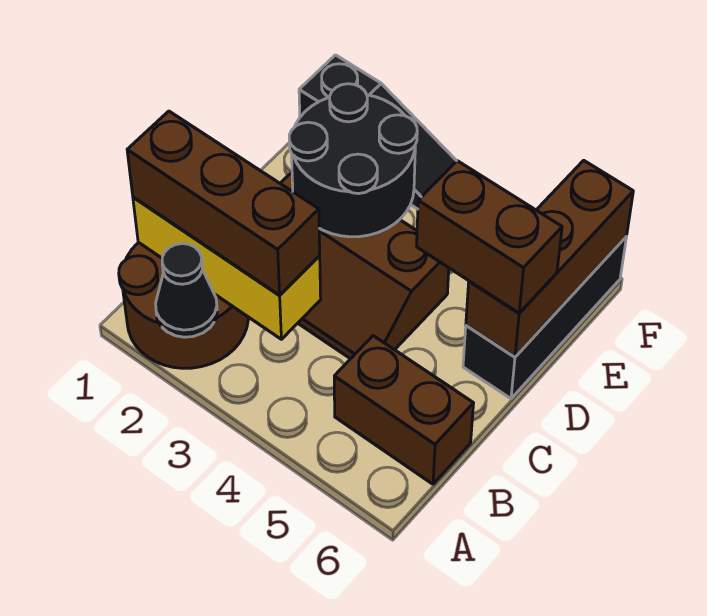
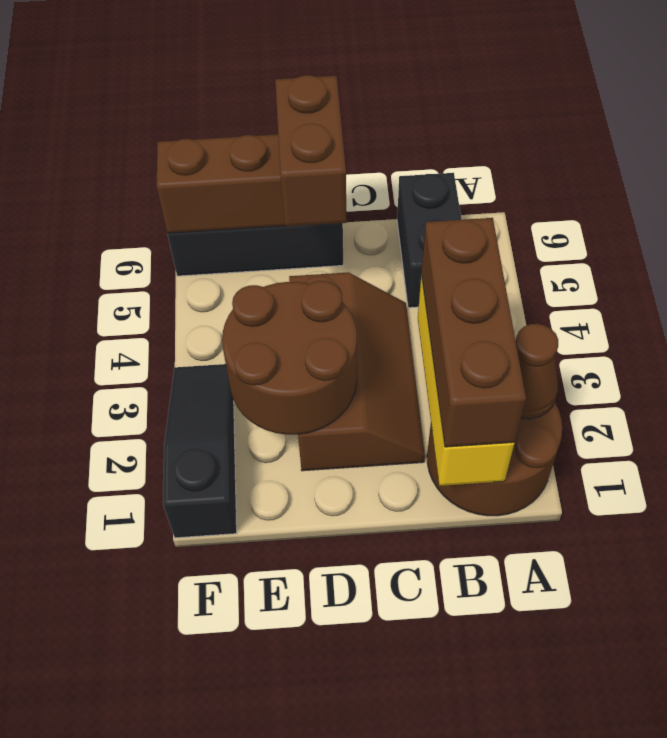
black 1x1 cone [156,244,217,337] -> brown 1x1 cone [516,324,558,419]
brown 1x2 brick [334,336,474,484] -> black 1x2 brick [397,173,462,308]
black 2x2 round brick [289,84,417,237] -> brown 2x2 round brick [222,281,357,435]

